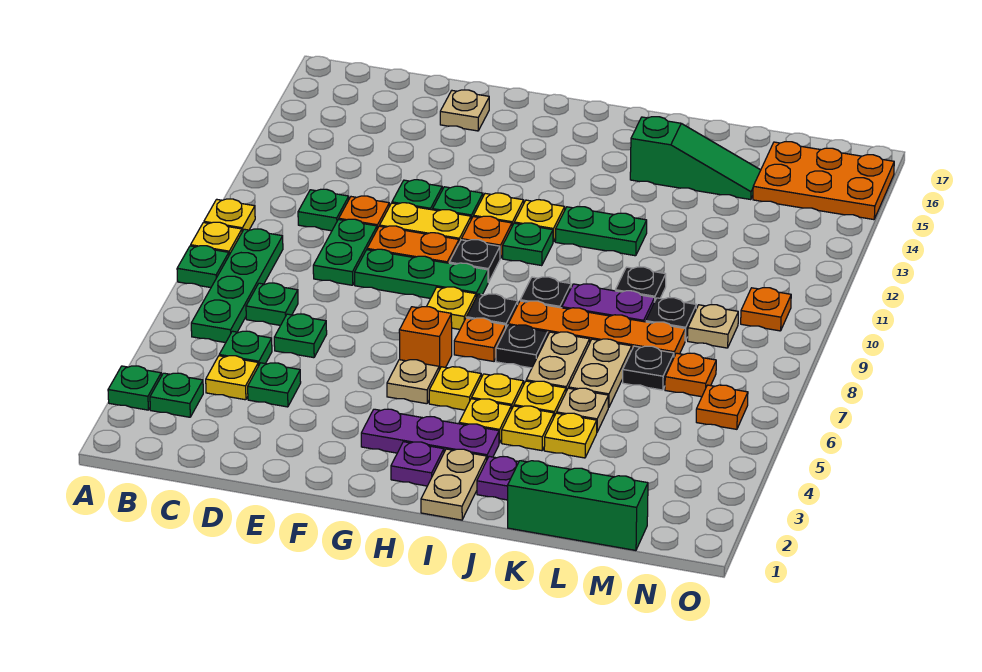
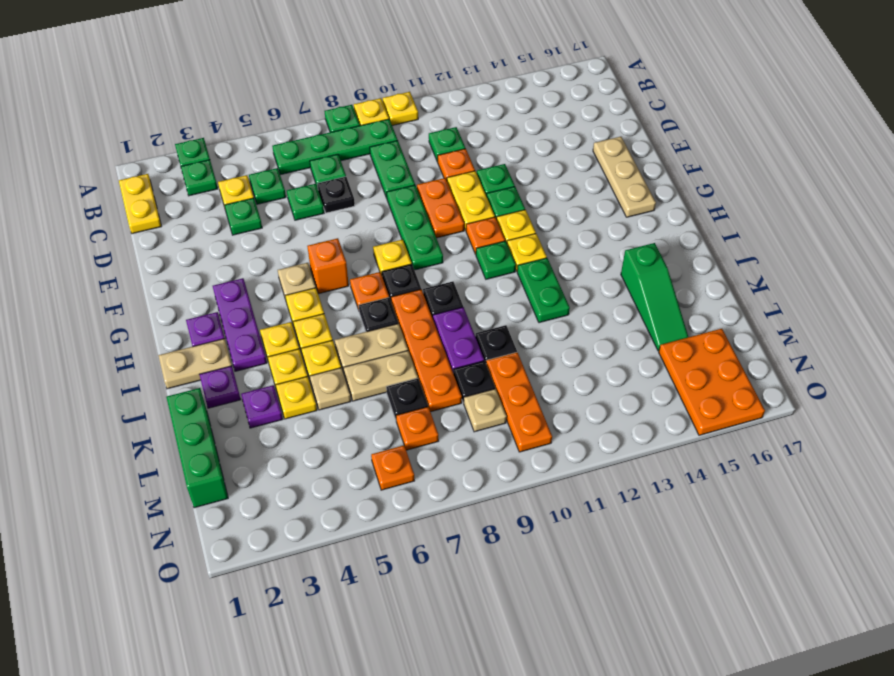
none -> yellow 1x2 plate [119,174,162,234]
green 1x2 plate [313,219,377,285] -> green 1x2 plate turned to [370,141,415,198]
tan 1x1 plate [440,90,489,131] -> tan 1x3 plate [593,137,656,217]
black 1x1 plate [449,240,500,282] -> black 1x1 plate moved to [317,177,355,213]
none -> purple 1x1 plate [241,385,283,428]
orange 1x1 plate [741,288,791,331] -> orange 1x3 plate [486,352,552,452]

